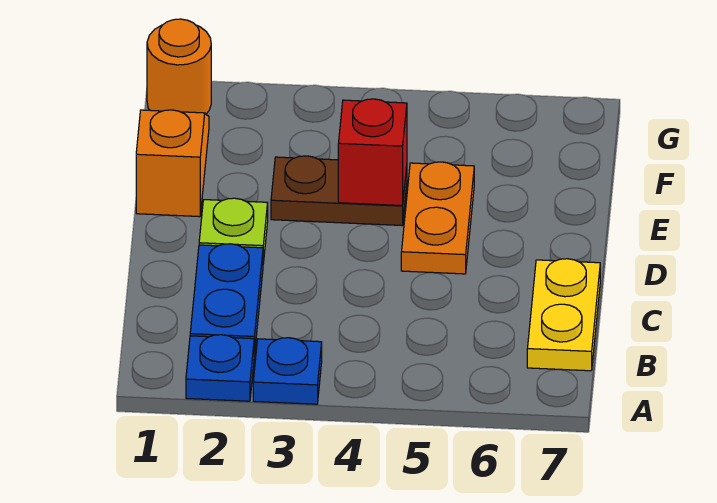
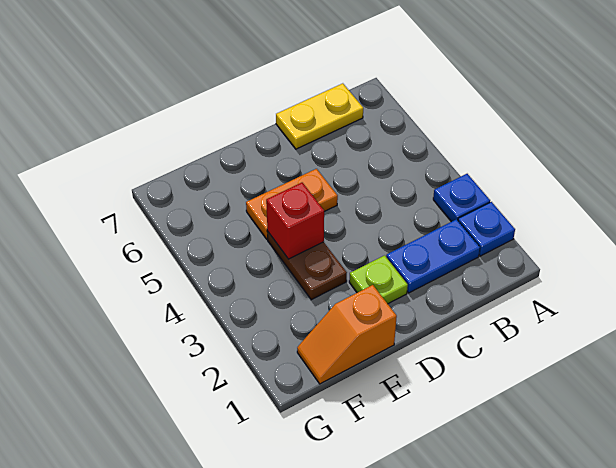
orange 1x1 round brick [147,19,211,114] -> none

